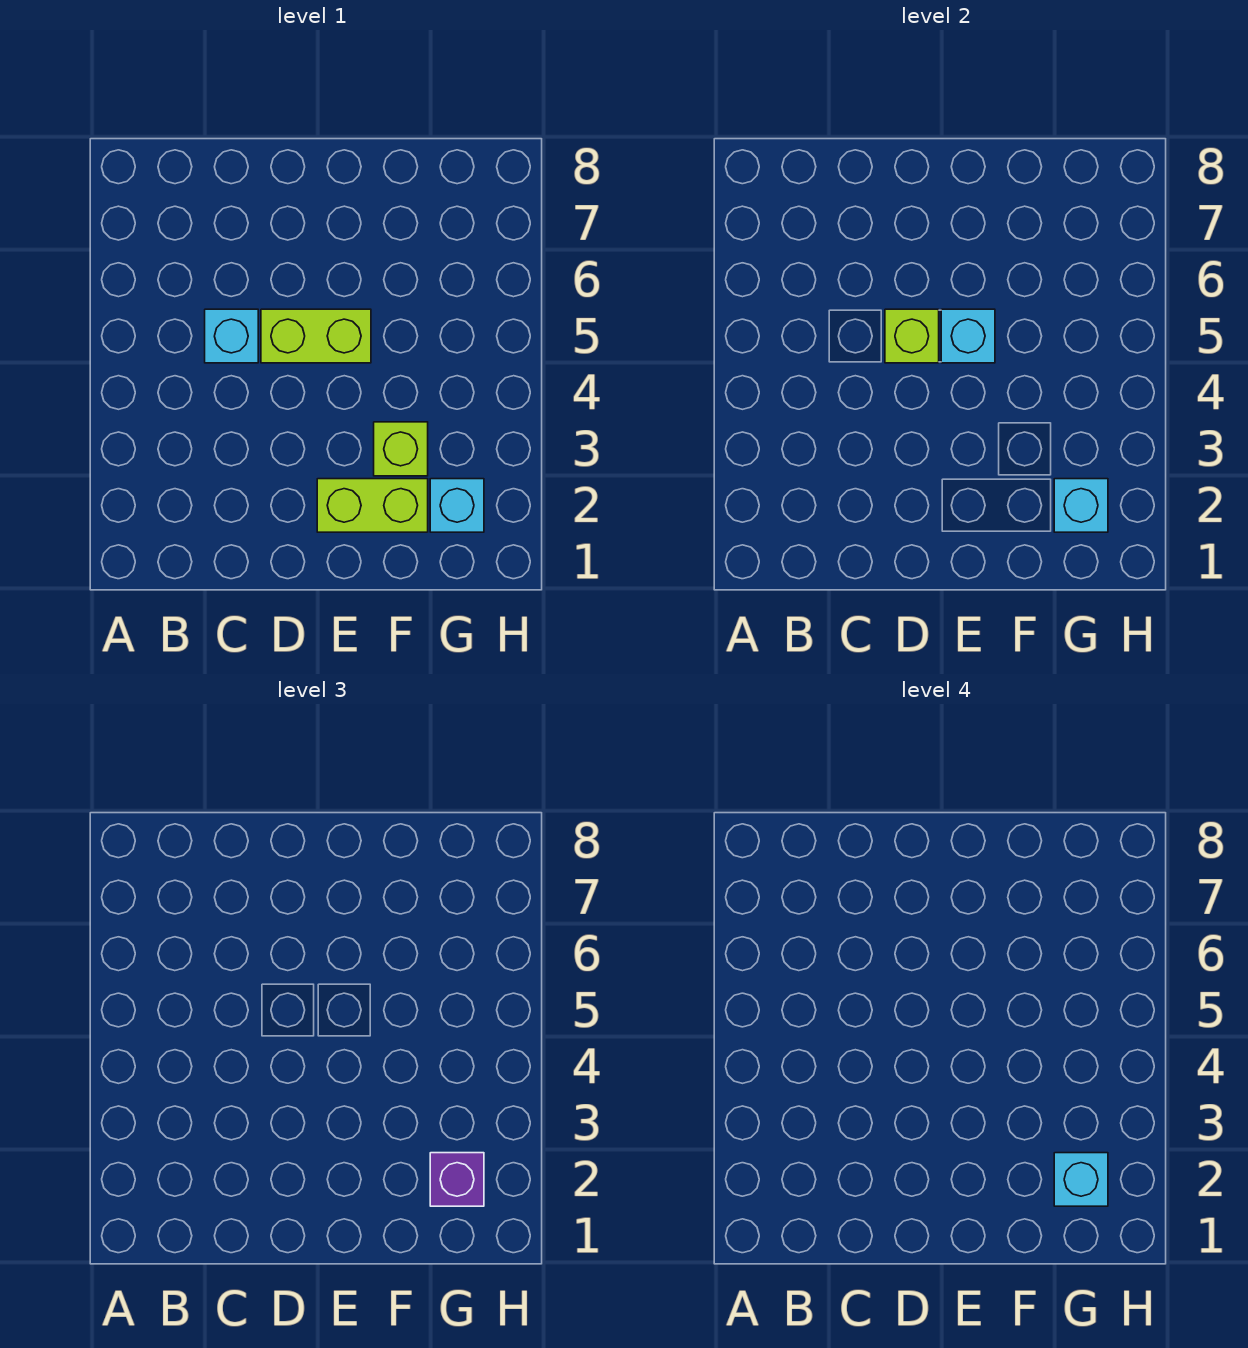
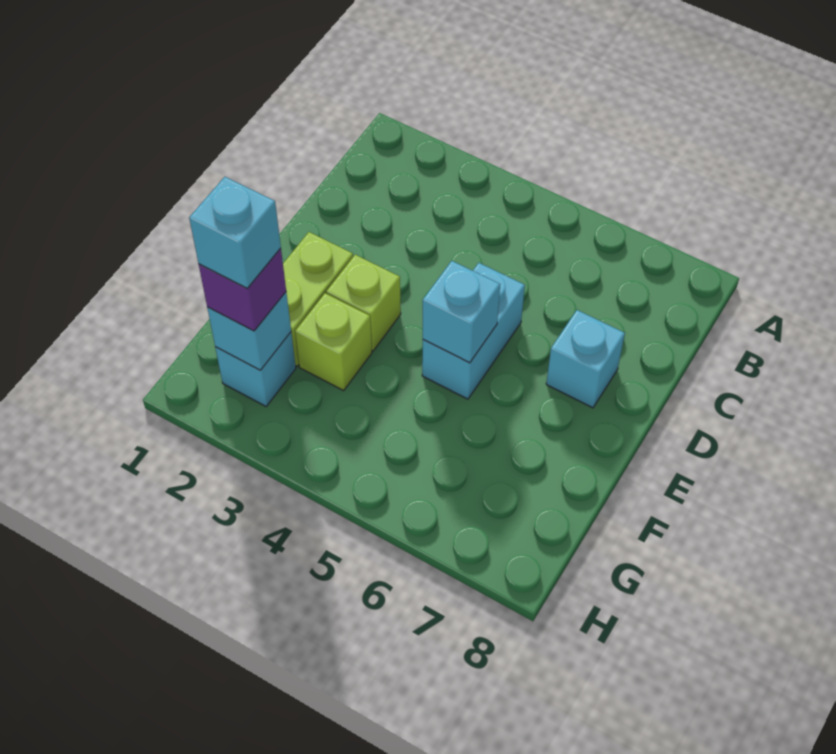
cyan 1x1 brick [205,309,258,363] -> cyan 1x1 brick moved to [546,310,625,408]
lime 1x2 brick [261,309,371,363] -> cyan 1x2 brick [422,263,525,399]
lime 1x1 brick [885,309,939,363] -> lime 1x1 brick moved to [326,255,401,351]

